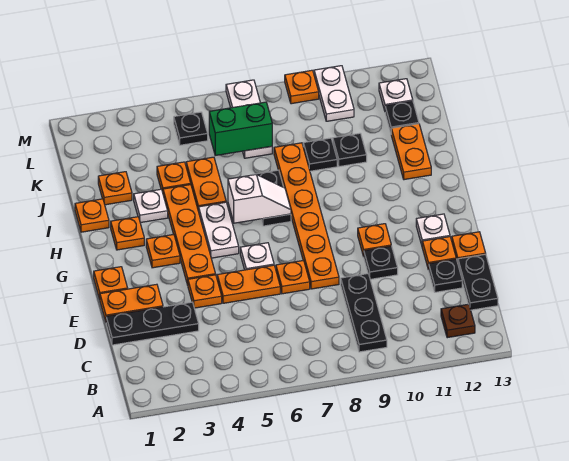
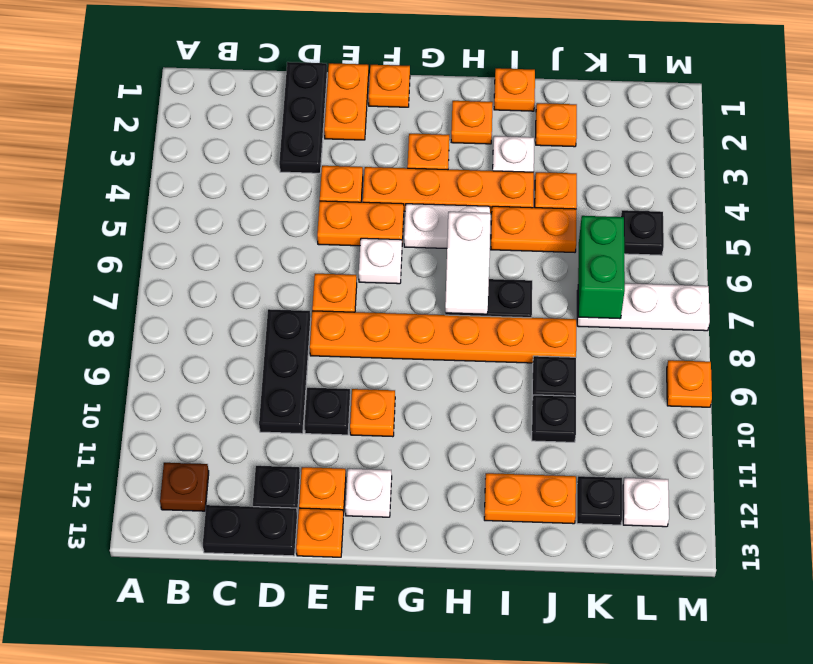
black 1x3 plate [341,274,387,352] -> black 1x3 plate turned to [259,309,311,434]
orange 1x2 plate [217,265,280,303] -> orange 1x2 plate turned to [317,201,404,246]
white 1x2 plate [314,66,354,121] -> none

